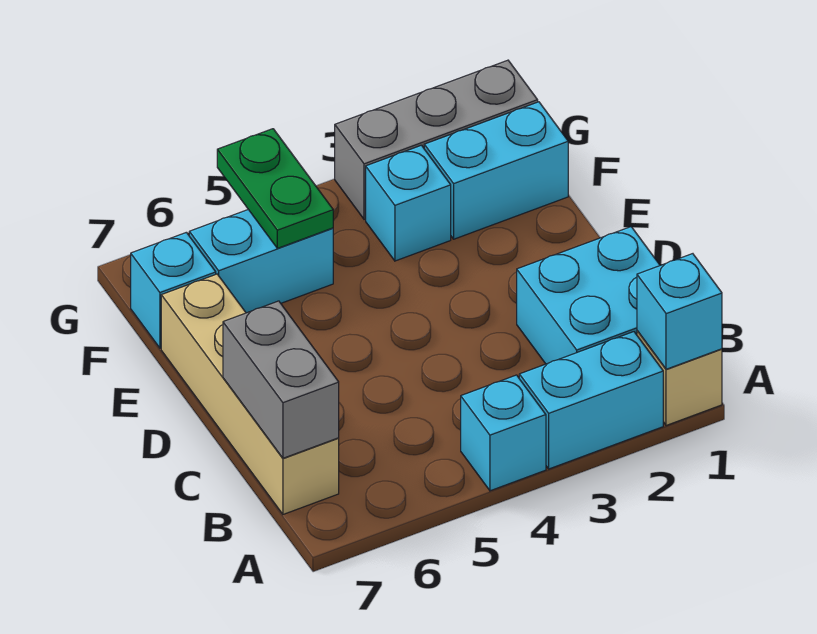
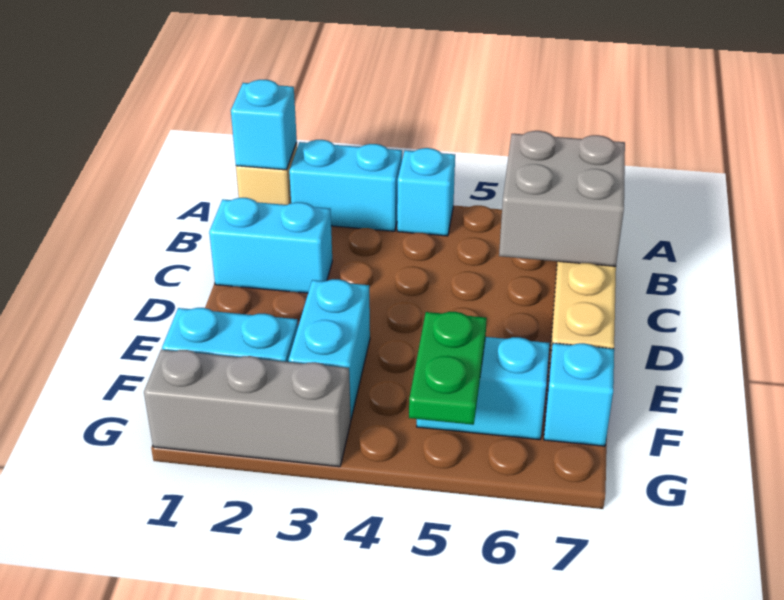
cyan 2x2 brick [517,227,660,364] -> cyan 1x2 brick [209,198,332,293]
grey 1x2 brick [223,301,339,458] -> grey 2x2 brick [499,131,625,266]
cyan 1x1 brick [366,145,451,261] -> cyan 1x2 brick [288,279,370,419]

